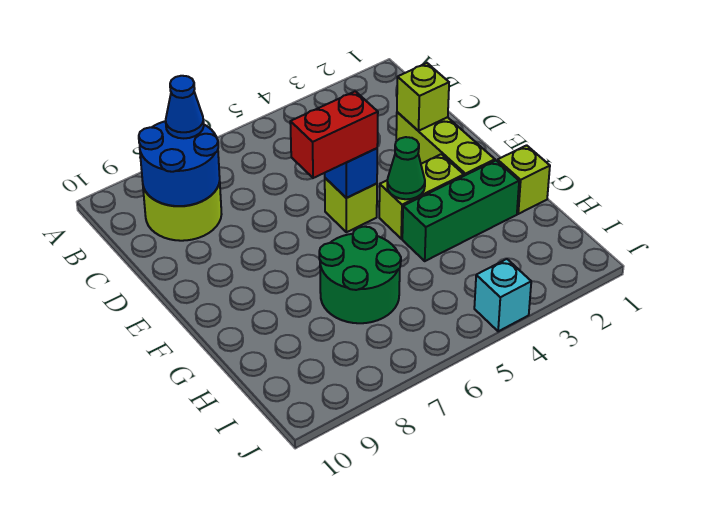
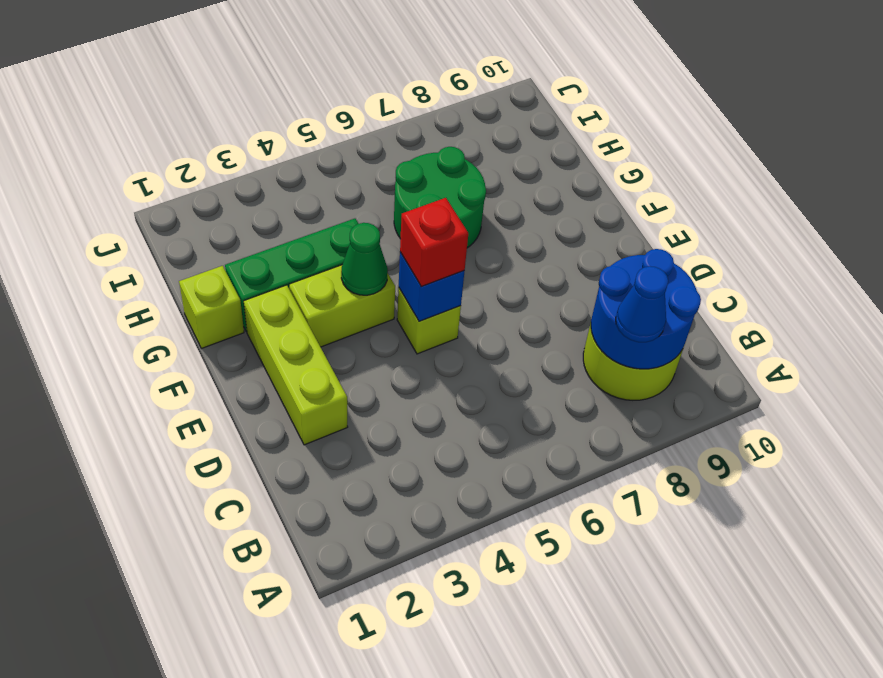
lime 1x1 brick [397,63,449,131] -> none
red 1x2 brick [290,91,378,178] -> red 1x1 brick [400,198,468,287]
cyan 1x1 brick [474,259,531,331] -> none

